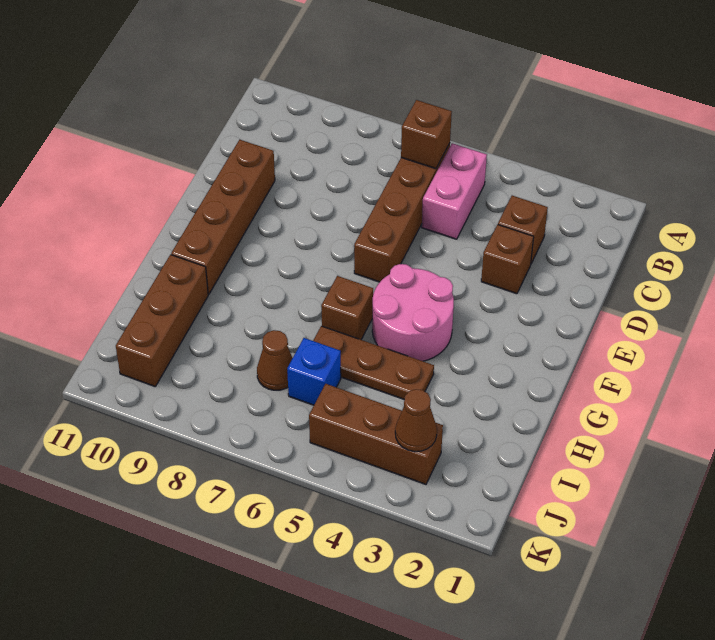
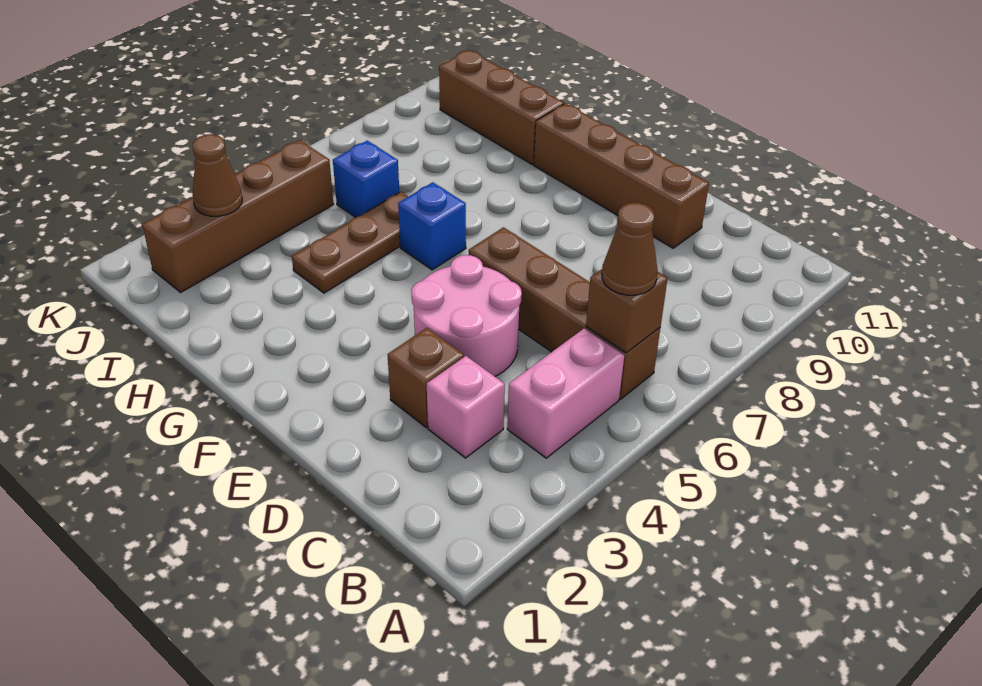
pink 1x2 brick [422,143,487,239] -> pink 1x2 brick turned to [507,328,624,458]
brown 1x1 brick [498,196,548,263] -> pink 1x1 brick [427,356,505,458]
pink 2x2 round brick [372,264,454,361] -> pink 2x2 round brick moved to [411,255,522,376]
brown 1x1 brick [321,276,373,340] -> blue 1x1 brick [398,182,466,270]
brown 1x1 cone [257,330,292,390] -> brown 1x1 cone moved to [602,203,658,295]
brown 1x3 brick [309,384,443,484] -> brown 1x4 brick [142,140,334,292]

